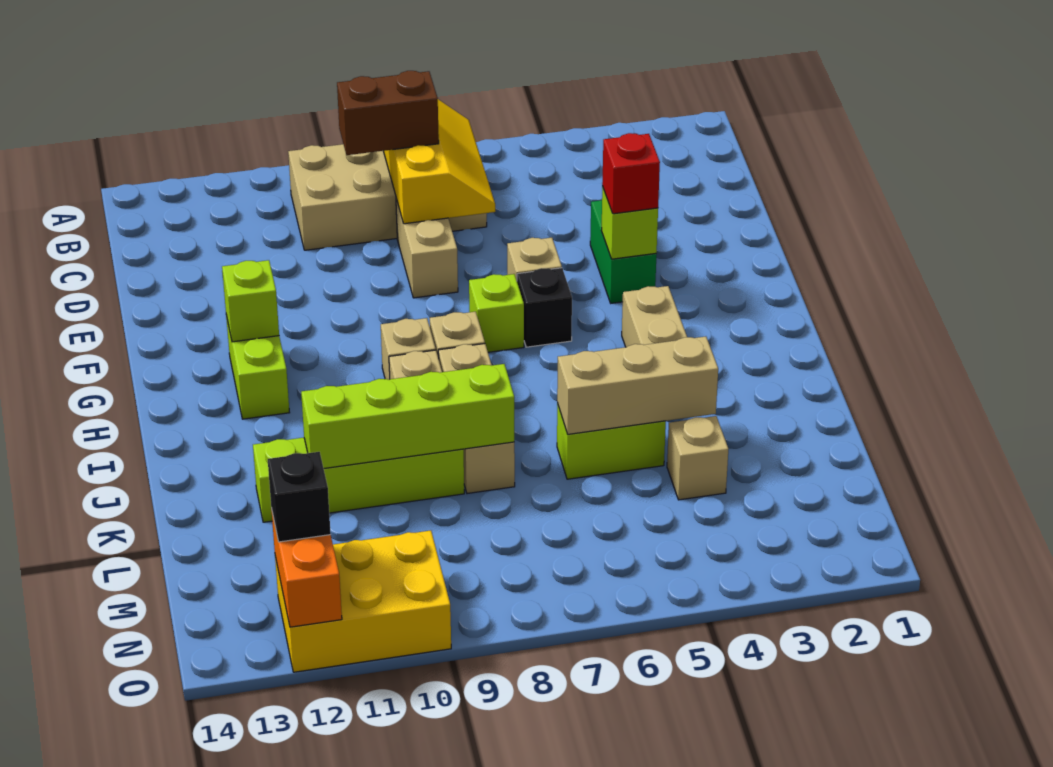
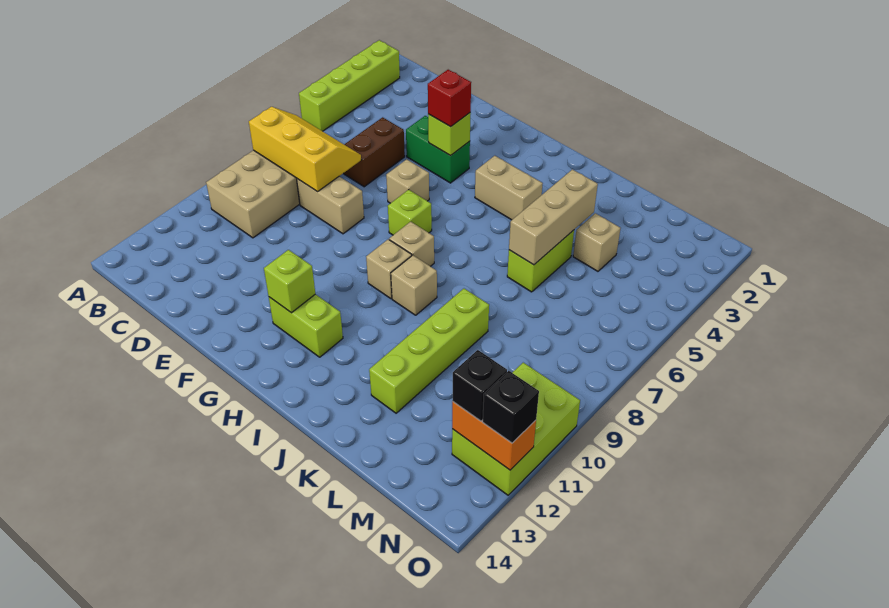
brown 1x2 brick [337,71,439,155] -> brown 1x2 brick moved to [344,117,405,187]
black 1x1 brick [517,268,572,347] -> black 1x1 brick moved to [483,371,539,443]
tan 1x3 brick [438,344,515,494] -> none
lime 1x4 brick [301,364,514,468] -> lime 1x4 brick moved to [299,40,400,131]
yellow 2x3 brick [275,530,451,672] -> lime 2x3 brick [452,363,580,495]

